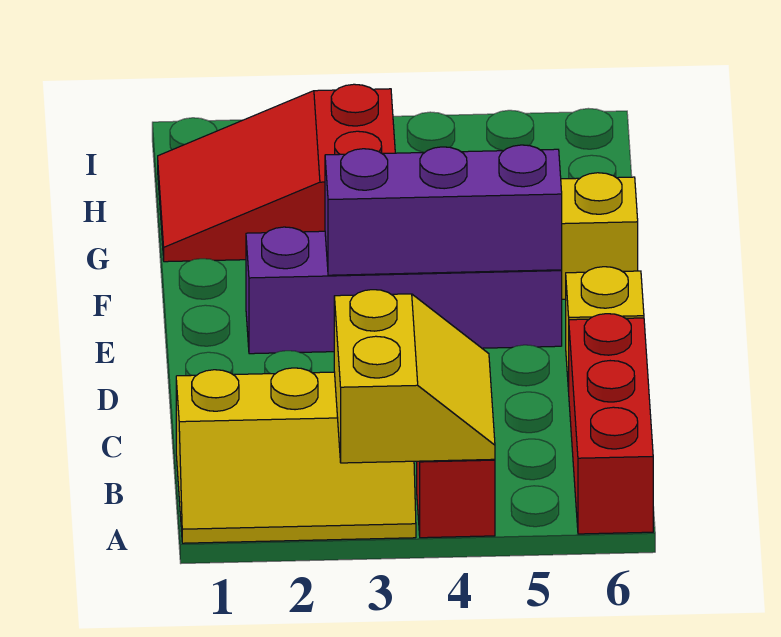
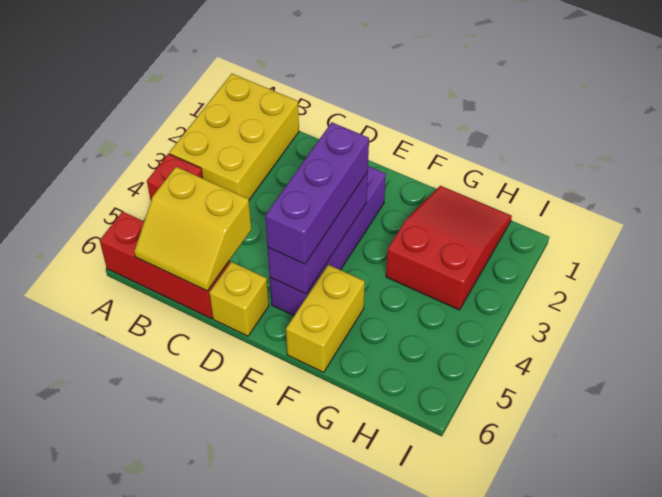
yellow 2x3 slope [176,368,416,543] -> yellow 2x3 brick [169,74,299,200]
yellow 2x2 slope [334,290,495,463] -> yellow 2x2 slope moved to [134,167,251,291]
none -> purple 1x3 brick [265,122,369,264]

